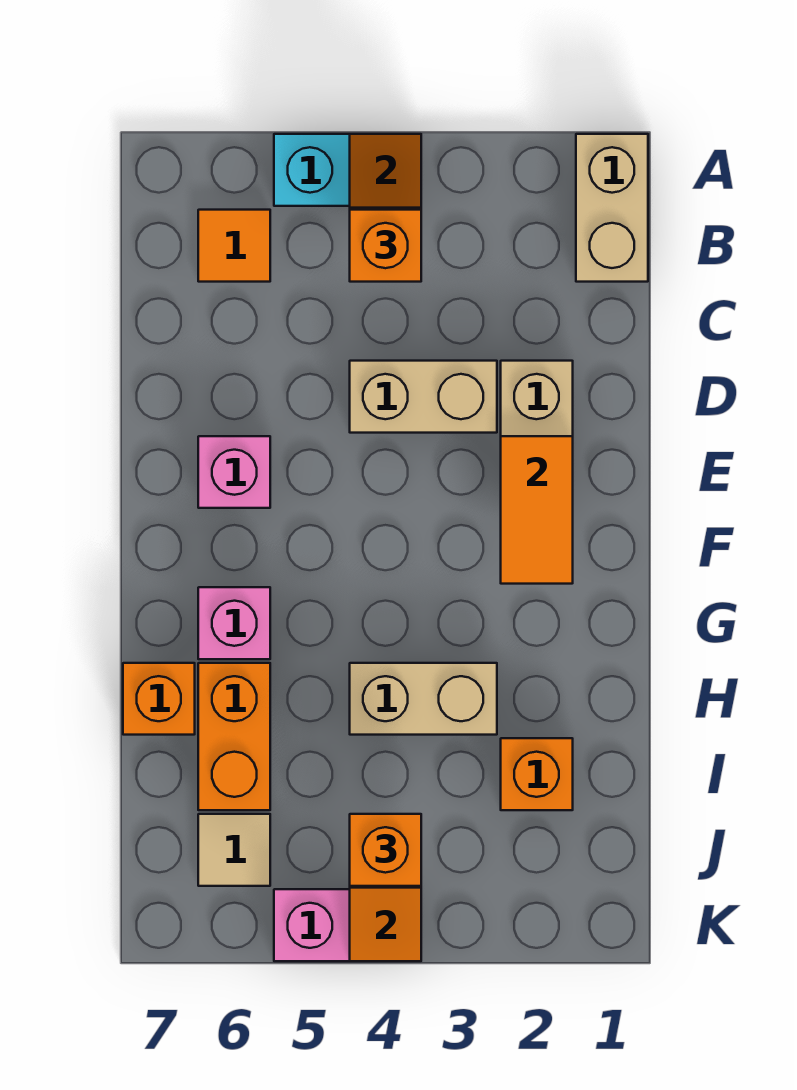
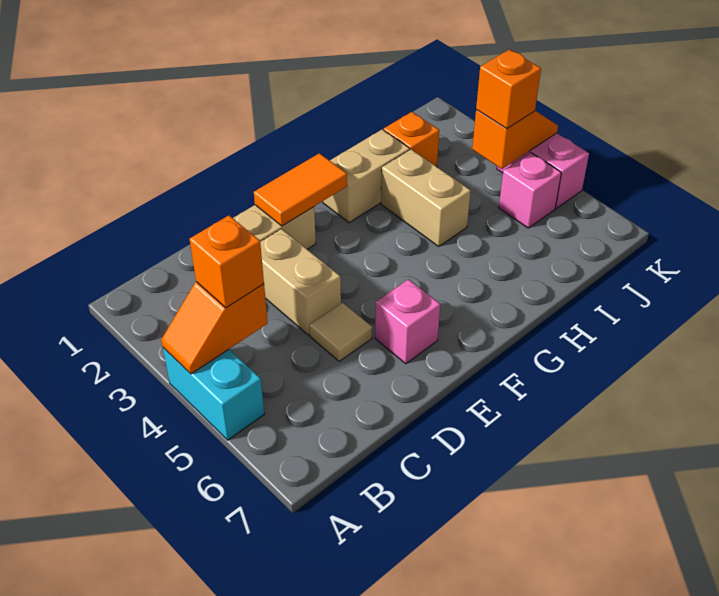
tan 1x2 brick [576,134,648,282] -> tan 1x2 brick moved to [323,129,410,223]
orange 1x1 tile [198,210,270,282] -> none
pink 1x1 brick [198,587,270,659] -> pink 1x1 brick moved to [499,153,561,228]
orange 1x2 brick [198,663,270,810] -> none
orange 1x1 brick [123,663,195,735] -> none
tan 1x1 tile [198,814,270,886] -> tan 1x1 tile moved to [309,303,372,361]

